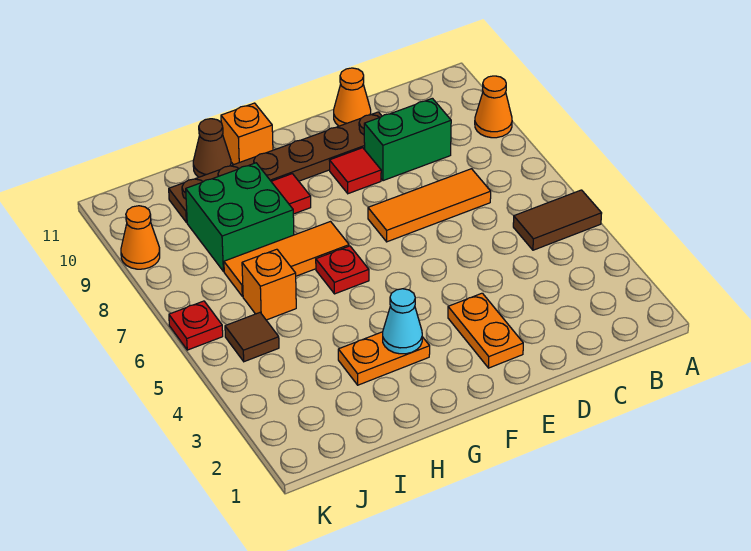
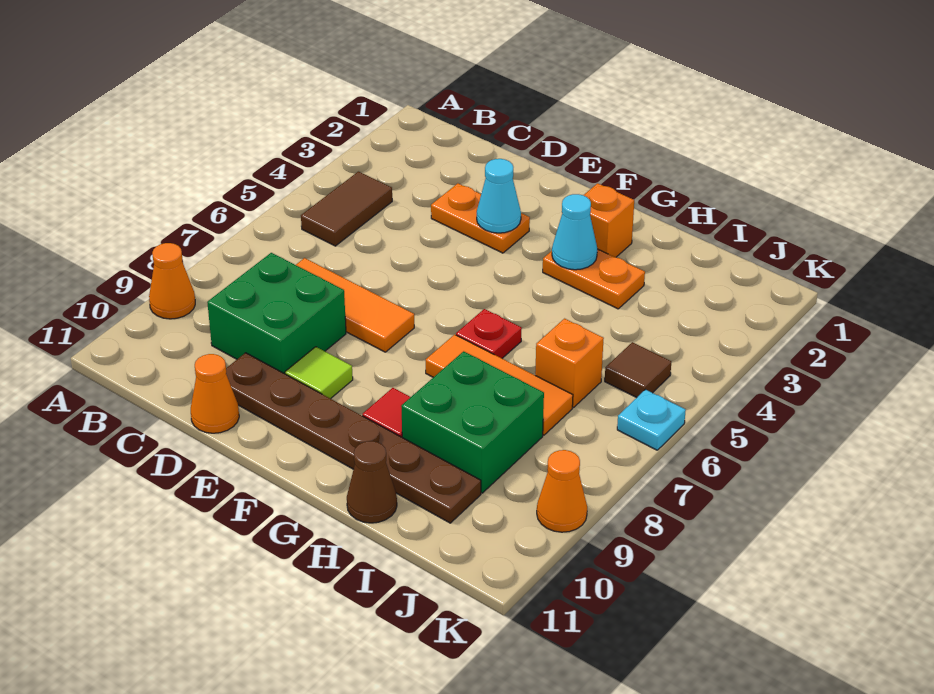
brown 1x2 tile [513,190,602,250] -> brown 1x2 tile turned to [301,172,392,246]
green 1x2 brick [364,98,451,181] -> green 2x2 brick [207,253,346,374]
orange 1x2 plate [448,293,523,368] -> orange 1x2 plate turned to [431,183,530,253]
none -> cyan 1x1 cone [477,159,521,233]
red 1x1 tile [329,148,381,194] -> lime 1x1 tile [285,347,353,399]
orange 1x1 brick [221,103,273,165] -> orange 1x1 brick moved to [584,183,634,257]
red 1x1 plate [169,301,223,350] -> cyan 1x1 plate [617,390,686,450]

